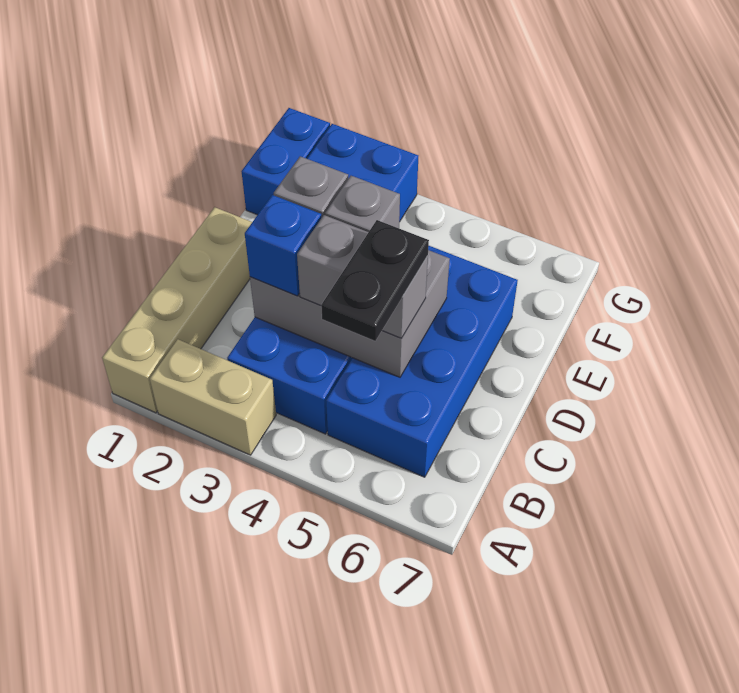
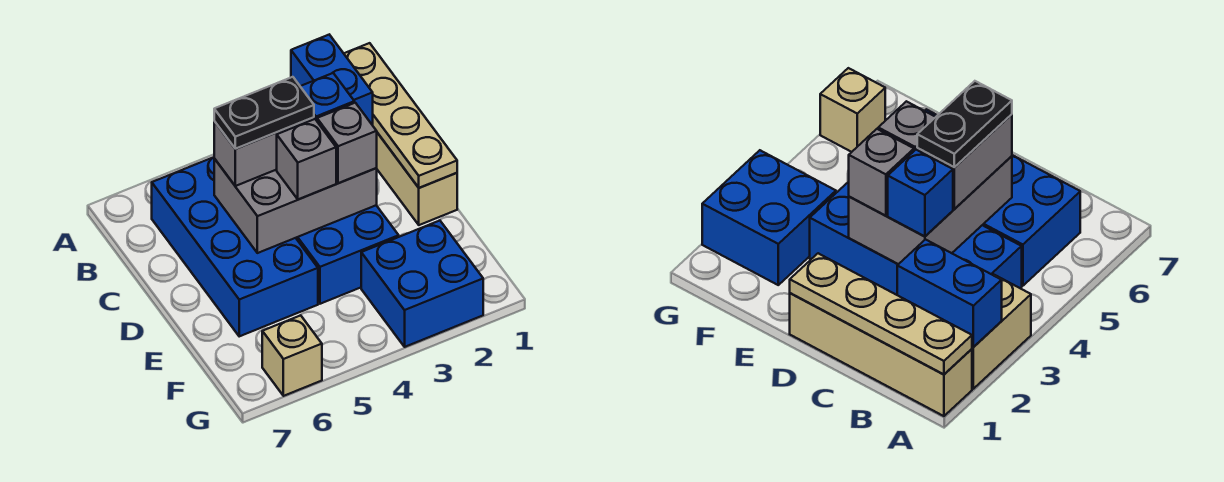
none -> tan 1x4 plate [344,43,457,188]
black 1x2 plate [321,220,429,341] -> black 1x2 plate turned to [214,77,314,149]
blue 1x2 brick [241,108,330,215] -> blue 1x2 brick moved to [291,35,373,125]
none -> tan 1x1 brick [262,315,322,396]

